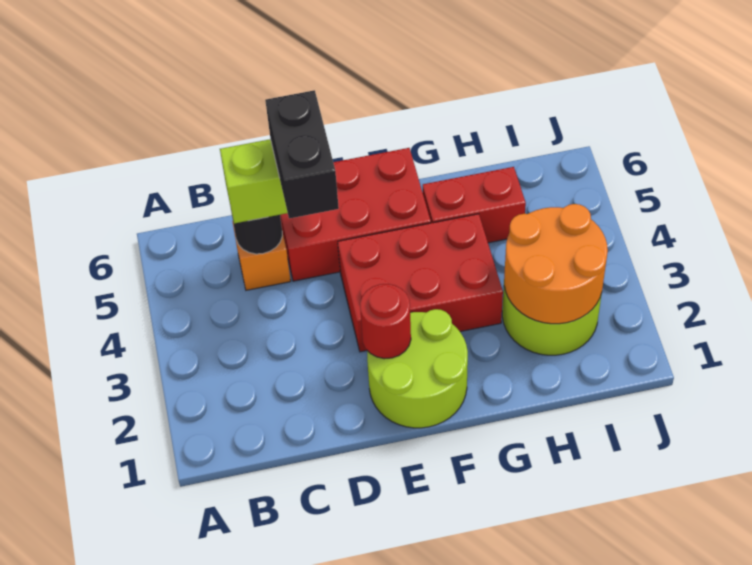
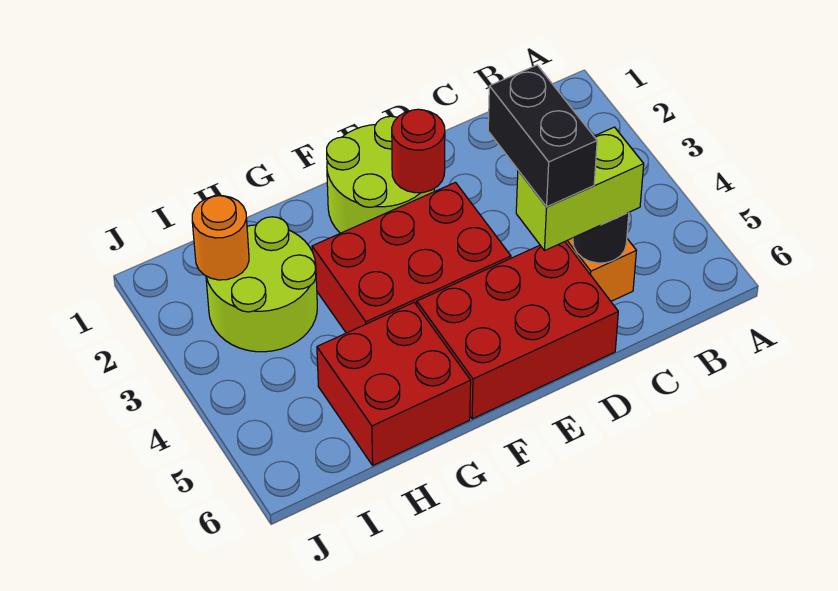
red 1x2 brick [423,167,526,243] -> red 2x2 brick [317,302,471,465]
orange 2x2 round brick [504,204,608,324] -> orange 1x1 round brick [192,196,249,280]

